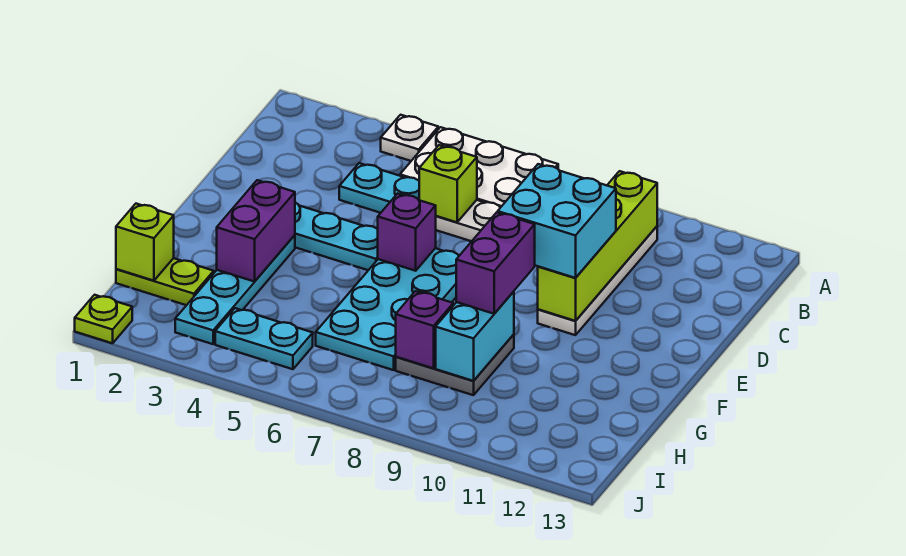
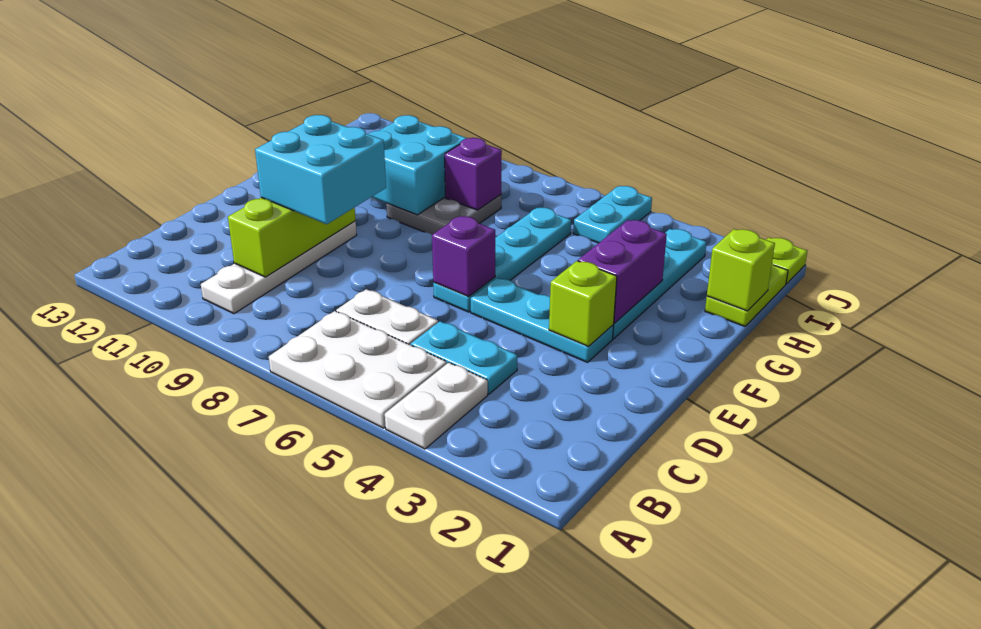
white 1x1 plate [381,115,438,161] -> white 1x2 plate [385,362,488,449]
lime 1x4 brick [538,171,657,321] -> lime 1x3 brick [228,198,356,277]
lime 1x1 brick [419,145,477,222] -> lime 1x1 brick moved to [549,261,617,347]
cyan 2x4 plate [316,248,459,370] -> cyan 1x4 plate [433,208,571,312]
purple 1x2 brick [456,212,535,314] -> none
cyan 1x2 brick [436,291,514,381] -> cyan 2x2 brick [368,115,467,215]
lime 1x2 plate [116,258,214,305] -> lime 1x2 plate turned to [705,263,788,326]
cyan 1x2 plate [215,308,313,369] -> cyan 1x2 plate turned to [573,186,652,243]

